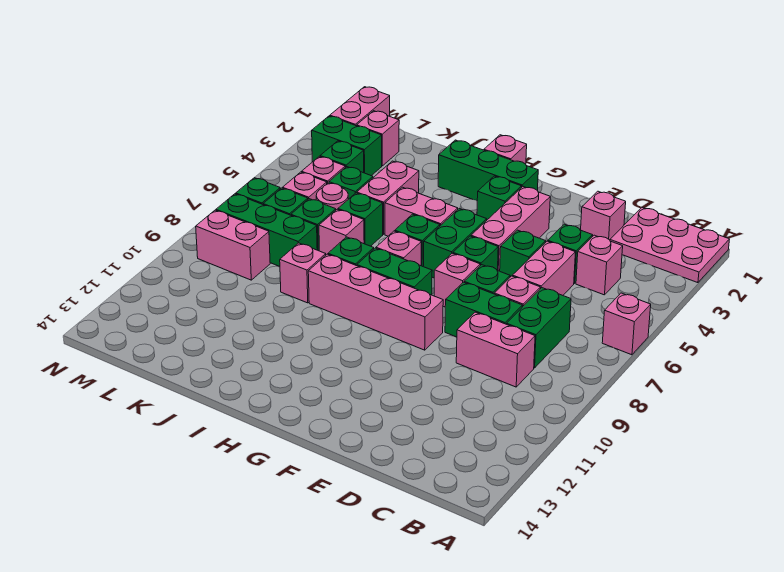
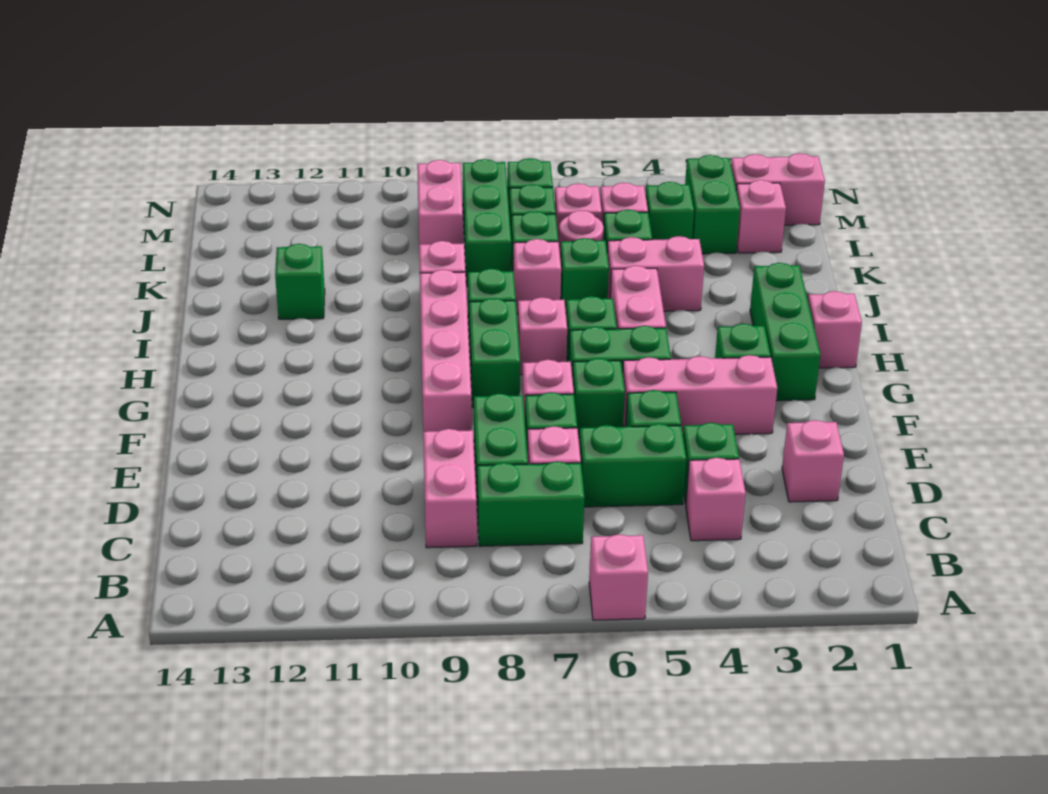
pink 2x3 plate [610,208,730,283] -> none
pink 1x2 brick [513,241,575,295] -> green 1x2 brick [579,424,686,507]
none -> green 1x1 brick [275,244,325,319]

